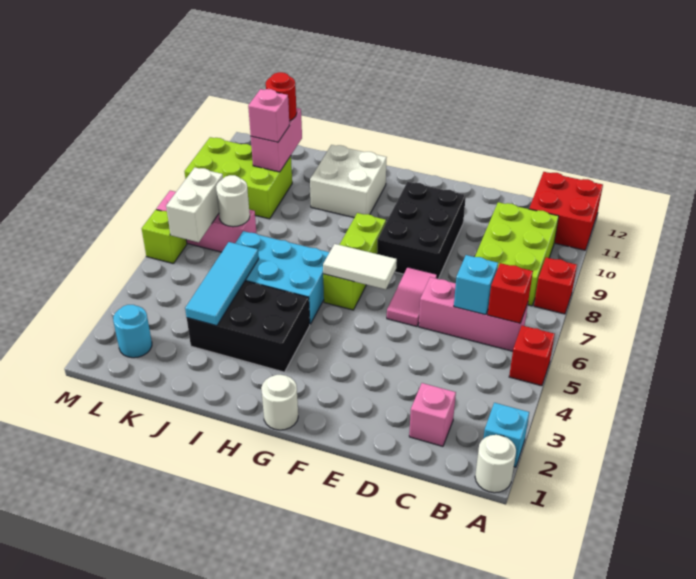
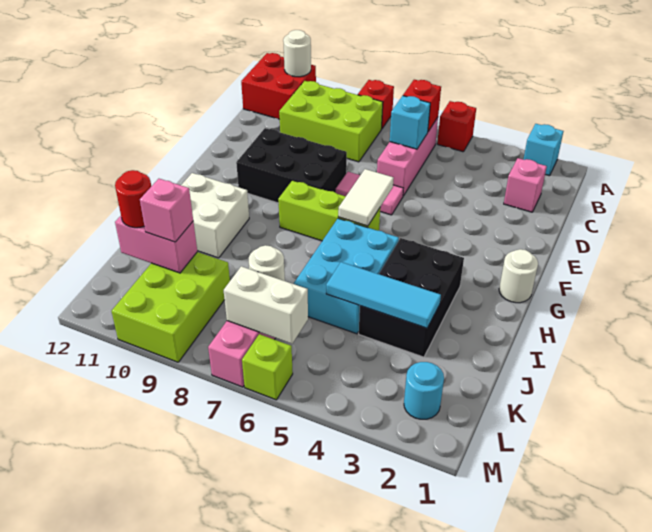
white 1x1 round brick [475,435,516,493] -> white 1x1 round brick moved to [283,30,311,77]

